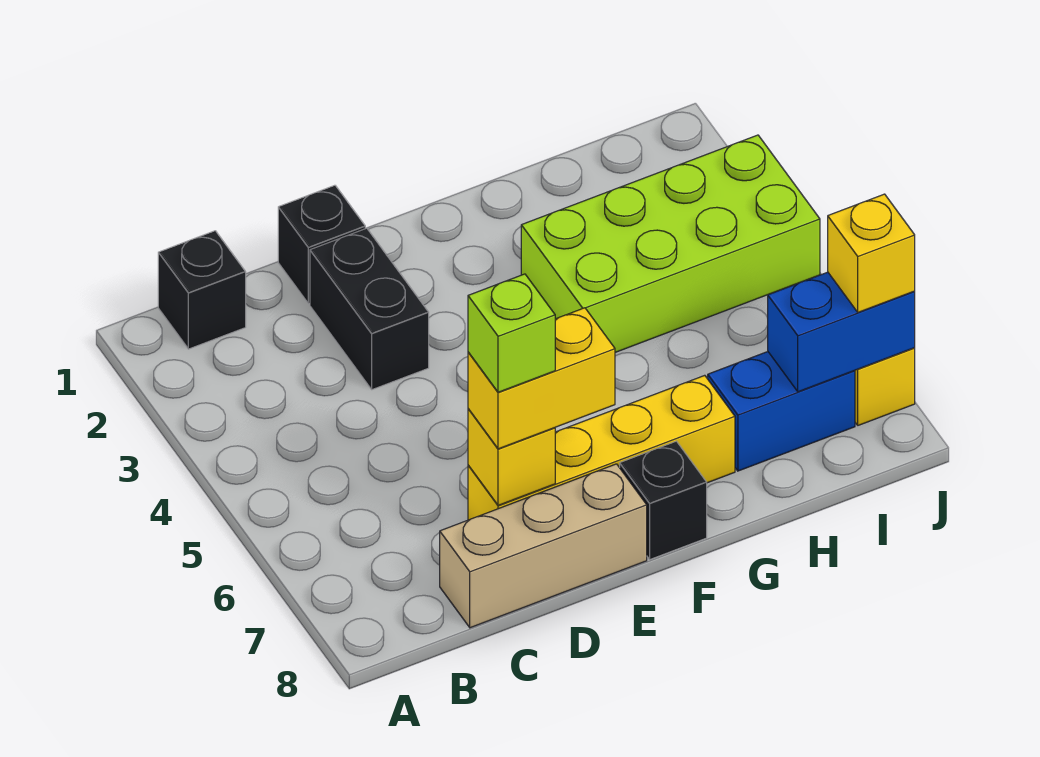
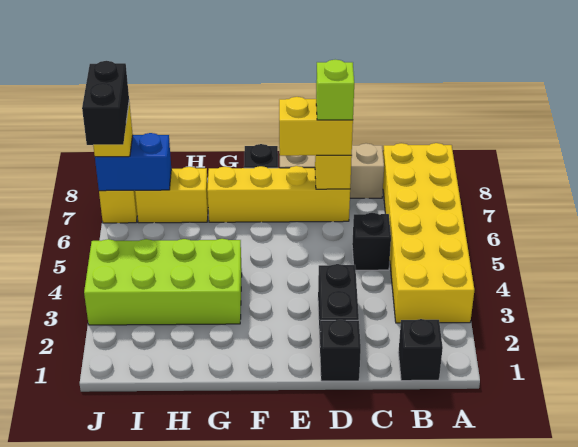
none -> yellow 2x6 brick [383,143,474,323]
none -> black 1x1 brick [352,213,391,270]
blue 1x2 brick [708,352,855,471] -> yellow 1x2 brick [135,167,208,223]
none -> black 1x2 brick [82,61,129,145]

